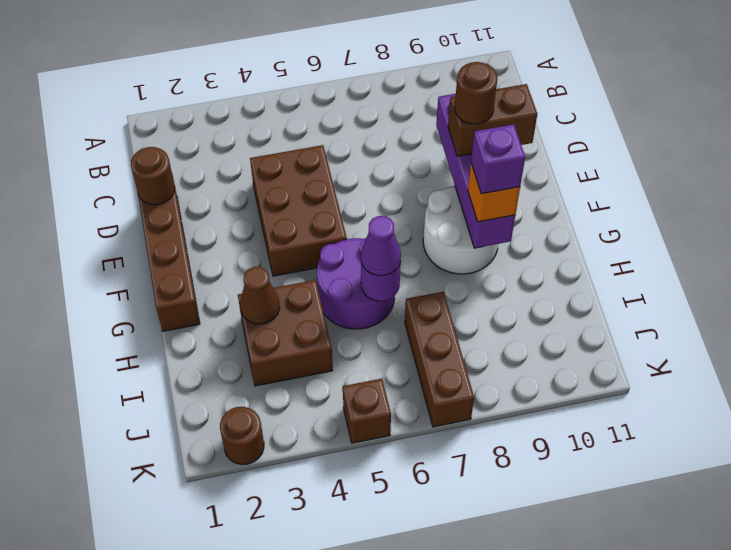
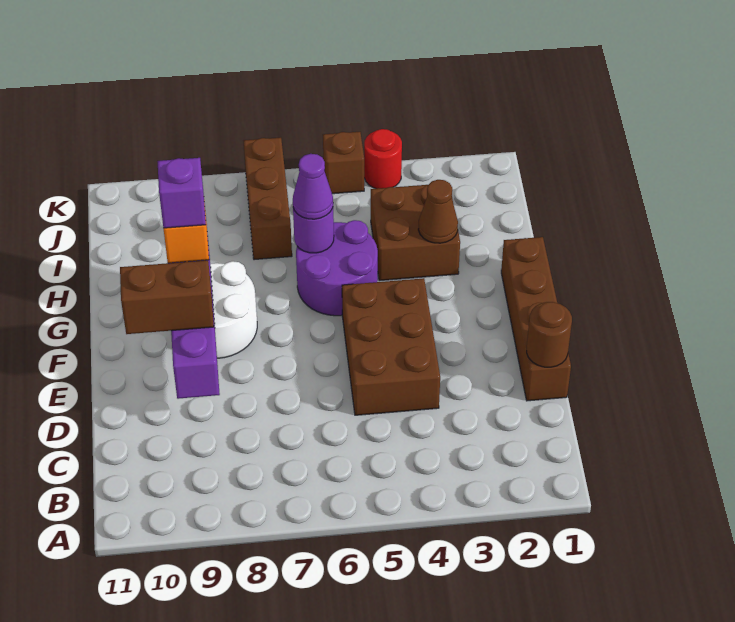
brown 1x1 round brick [455,62,497,124] -> none
brown 1x1 round brick [220,407,264,465] -> none
none -> red 1x1 round brick [364,129,402,189]

